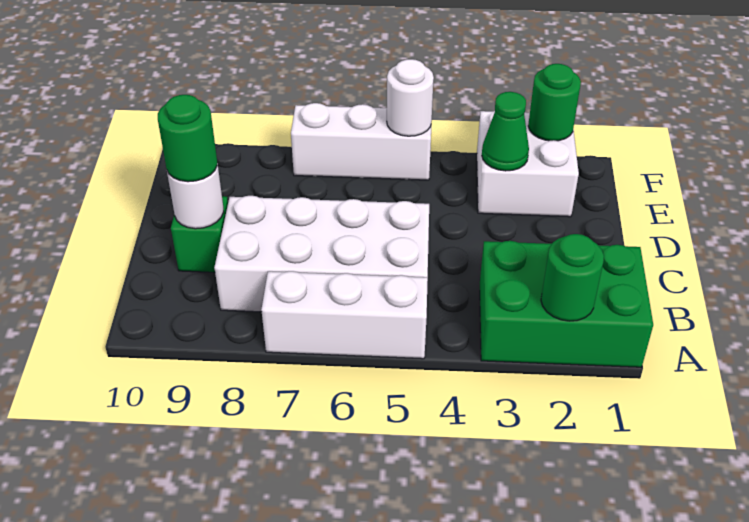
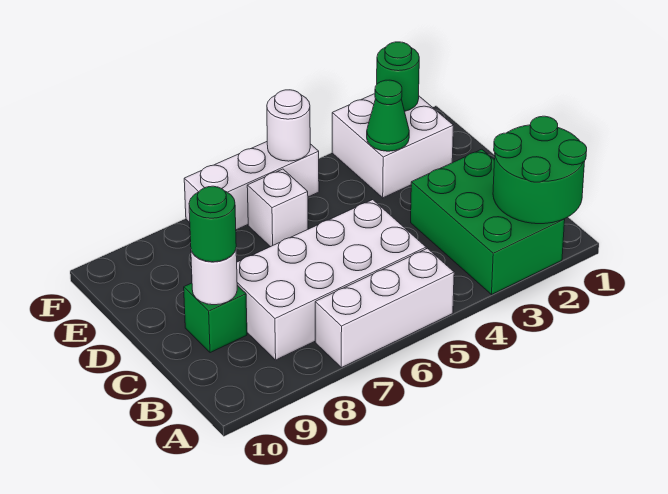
green 2x3 brick [480,241,653,367] -> green 2x3 brick turned to [411,149,565,294]
green 1x1 round brick [541,234,604,321] -> green 2x2 round brick [493,116,587,224]
none -> white 1x1 brick [247,169,308,247]

